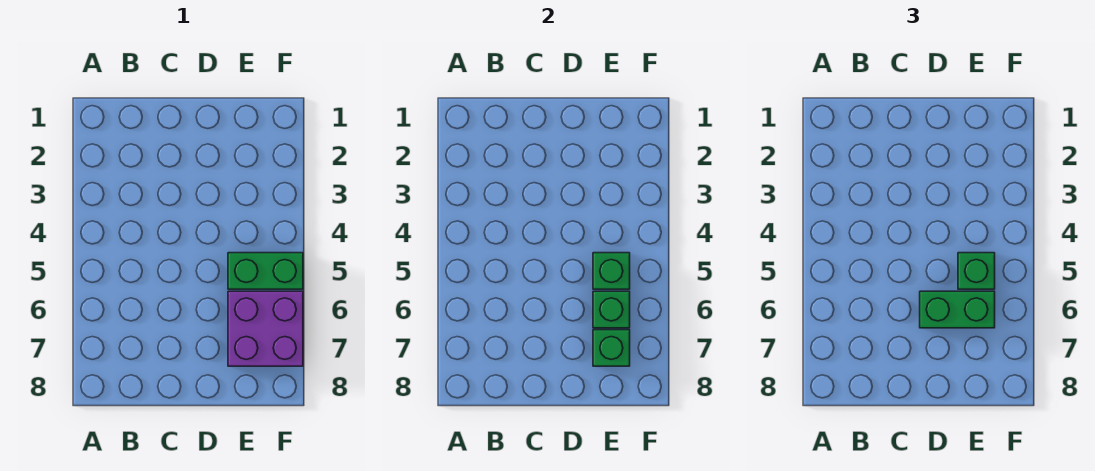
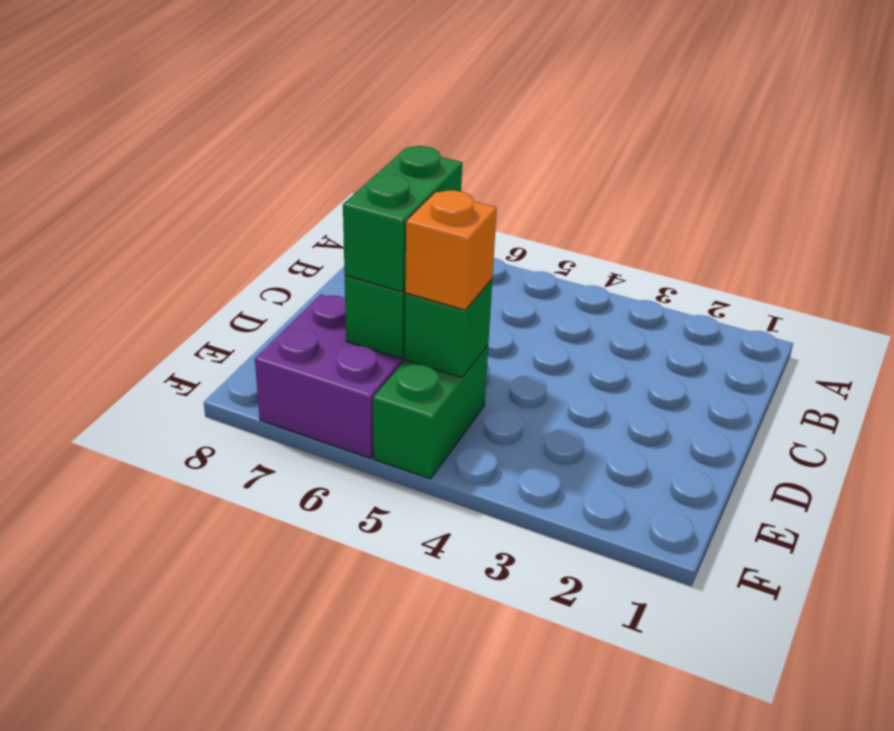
green 1x1 brick [958,253,995,289] -> orange 1x1 brick [405,190,497,310]
green 1x1 brick [593,330,630,366] -> none

